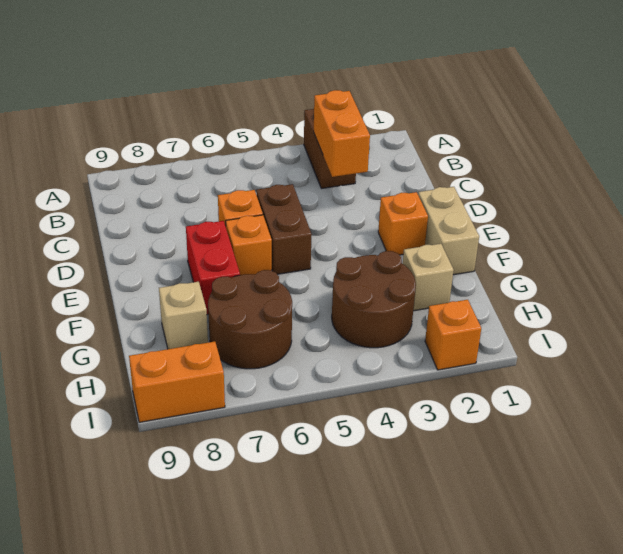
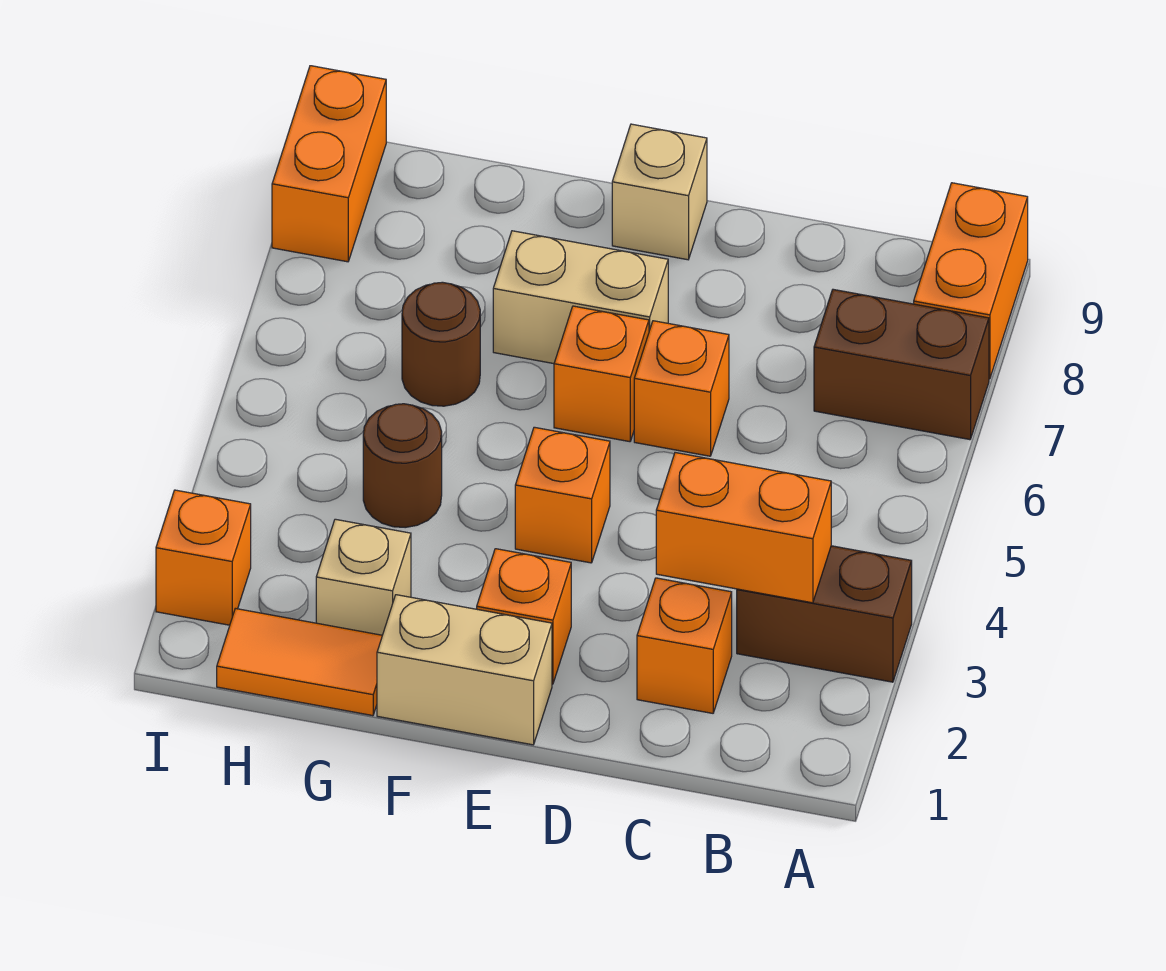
none -> orange 1x2 brick [914,183,1028,379]
none -> orange 1x1 brick [637,578,732,713]
brown 1x2 brick [256,184,312,274] -> brown 1x2 brick moved to [814,289,989,440]
none -> orange 1x1 brick [515,427,610,563]
red 1x2 brick [186,221,240,315] -> tan 1x2 brick [493,231,668,364]
none -> orange 1x2 tile [217,608,382,716]
brown 2x2 round brick [332,251,416,348] -> brown 1x1 round brick [363,404,442,528]
brown 2x2 round brick [208,270,292,369] -> brown 1x1 round brick [402,282,480,406]
tan 1x1 brick [159,282,208,349] -> tan 1x1 brick moved to [612,124,707,260]

